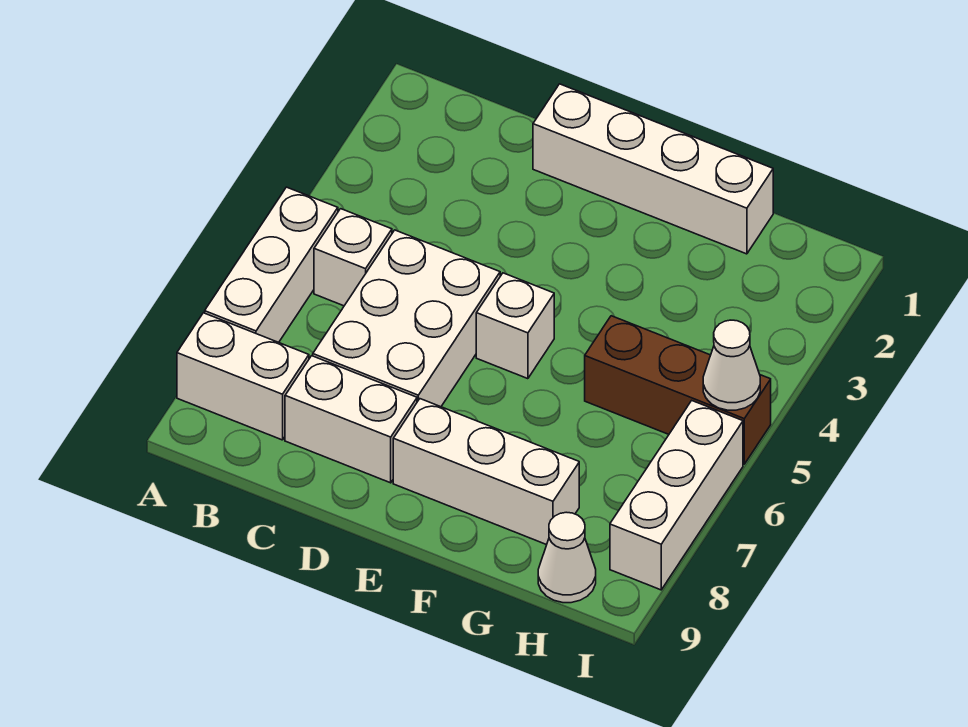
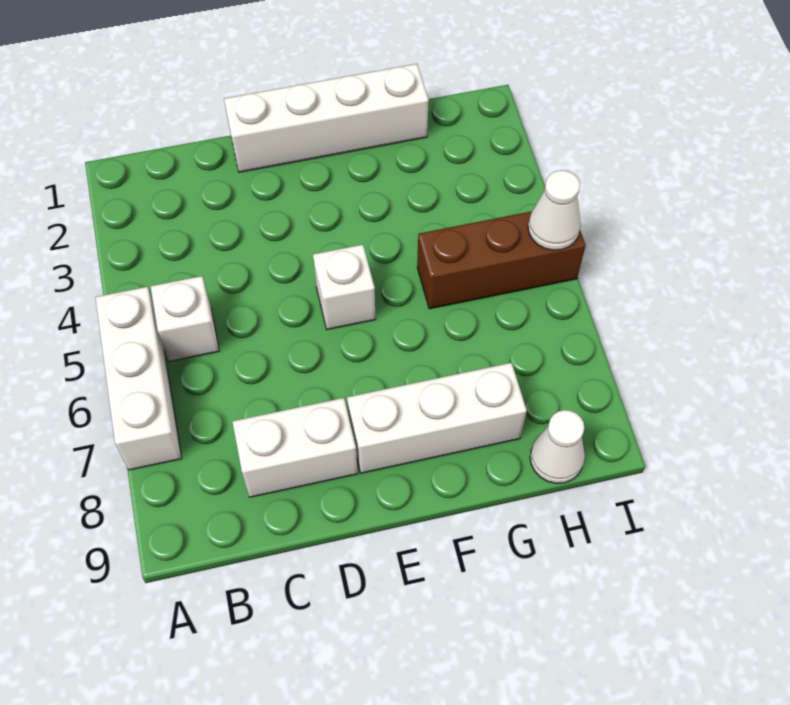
white 1x2 brick [177,313,309,440] -> none
white 2x3 brick [313,230,500,407] -> none
white 1x3 brick [610,401,743,590] -> none

